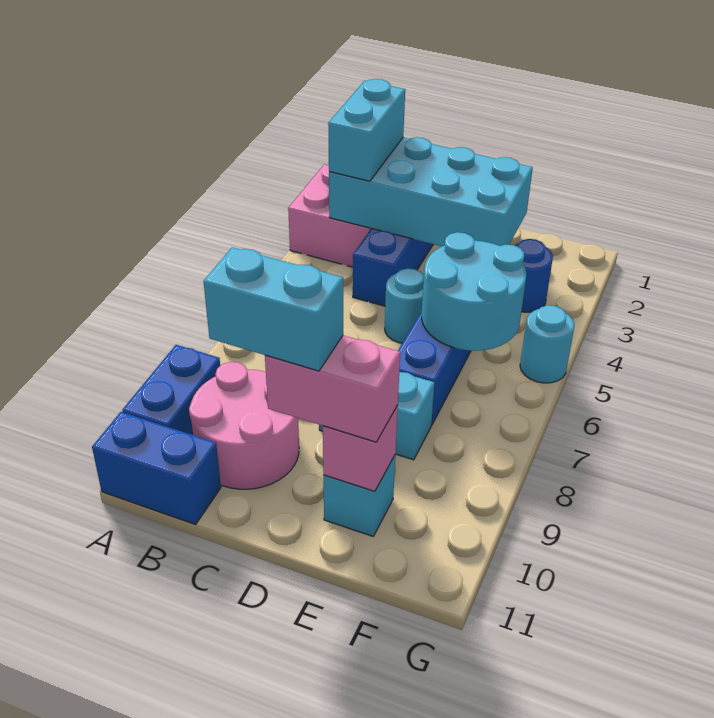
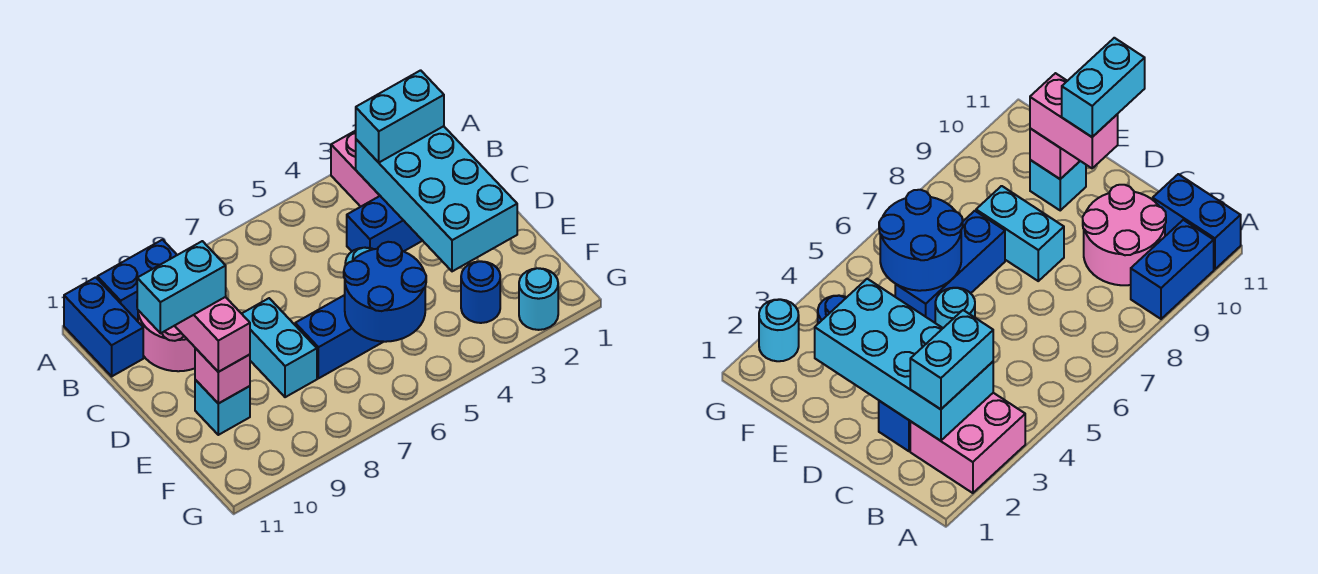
cyan 1x2 brick [204,247,343,371] -> cyan 1x2 brick turned to [137,241,226,333]
cyan 2x2 round brick [422,232,526,351] -> blue 2x2 round brick [344,242,426,342]
cyan 1x1 round brick [520,305,575,383] -> cyan 1x1 round brick moved to [519,268,558,330]

